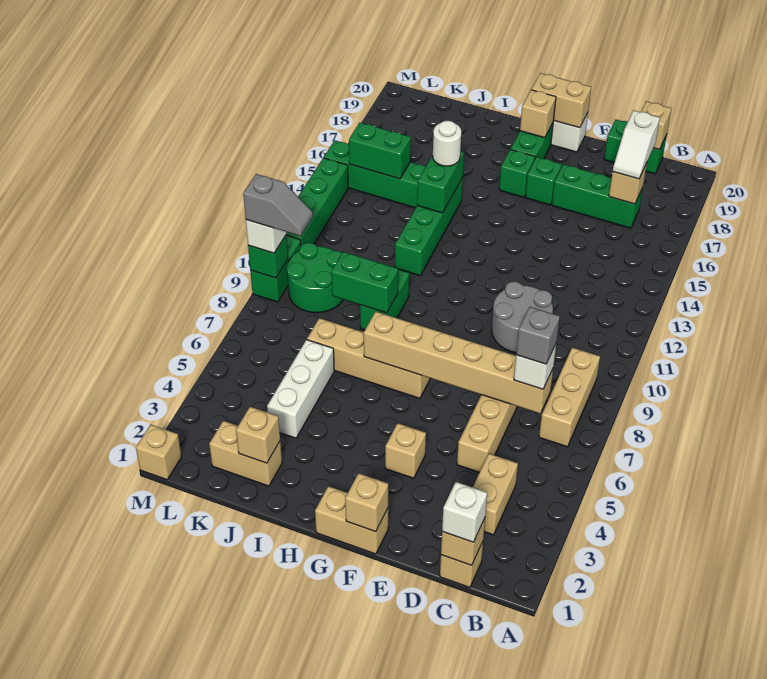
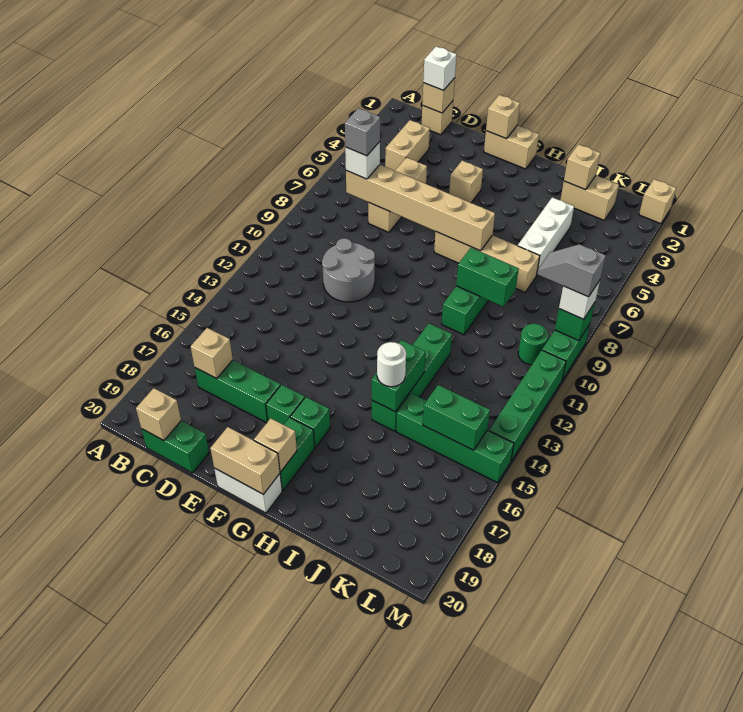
tan 1x3 brick [539,348,600,447] -> none
white 1x2 slope [613,110,660,179] -> none
green 2x2 round brick [287,243,343,313] -> green 1x1 round brick [518,324,548,365]

